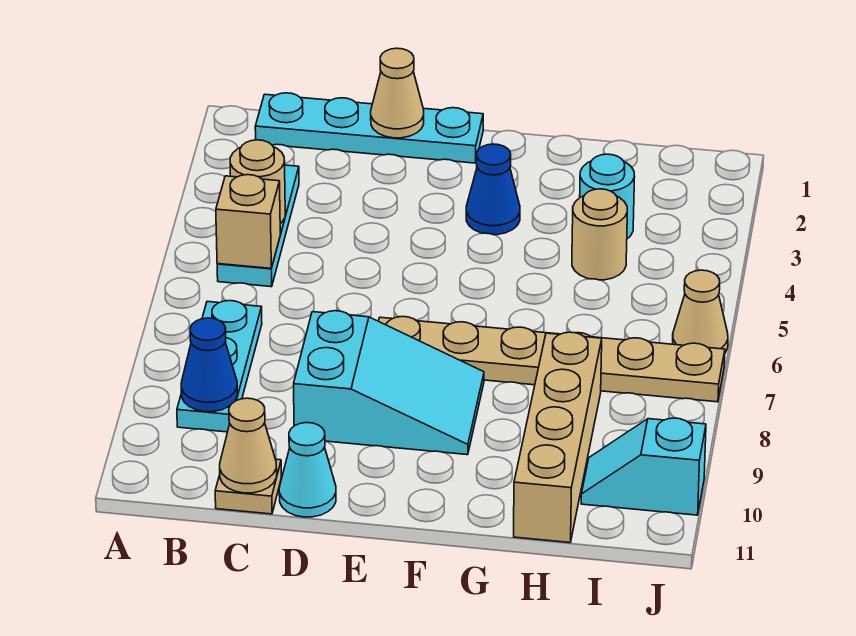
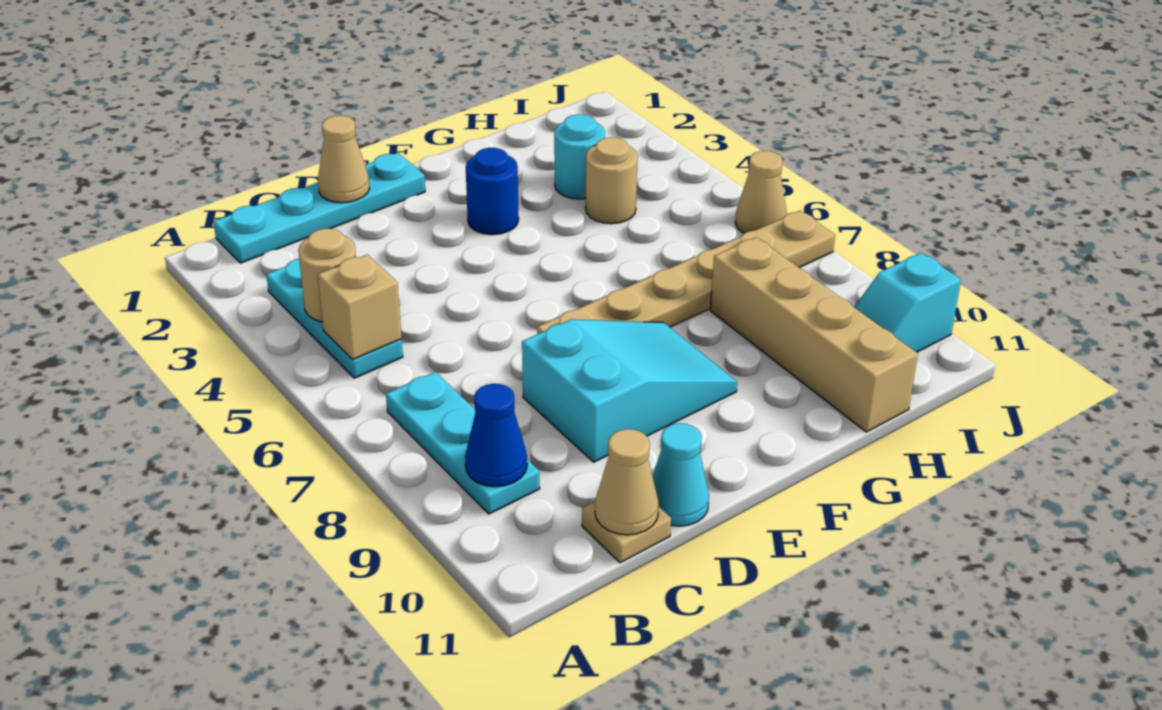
blue 1x1 cone [466,144,520,235] -> blue 1x1 round brick [466,148,519,235]

